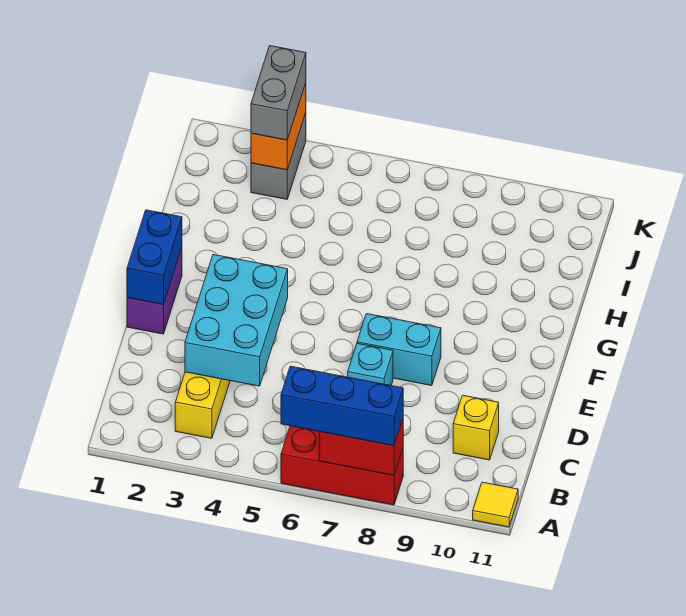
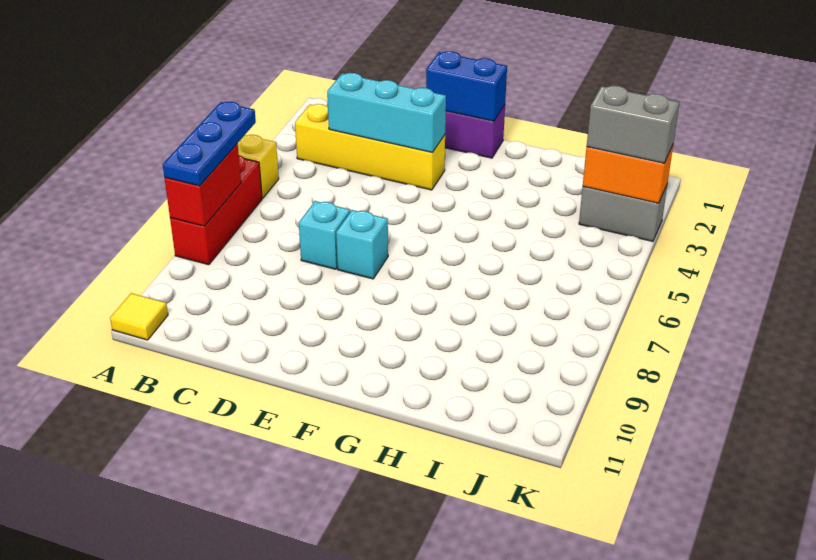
blue 1x3 brick [281,366,403,446] -> blue 1x3 plate [163,102,256,186]
cyan 2x3 brick [185,255,288,386] -> cyan 1x3 brick [327,73,446,152]
yellow 1x1 brick [453,395,499,460] -> yellow 1x1 brick moved to [237,135,279,198]
cyan 1x2 brick [357,314,441,386] -> cyan 1x1 brick [336,210,388,279]

